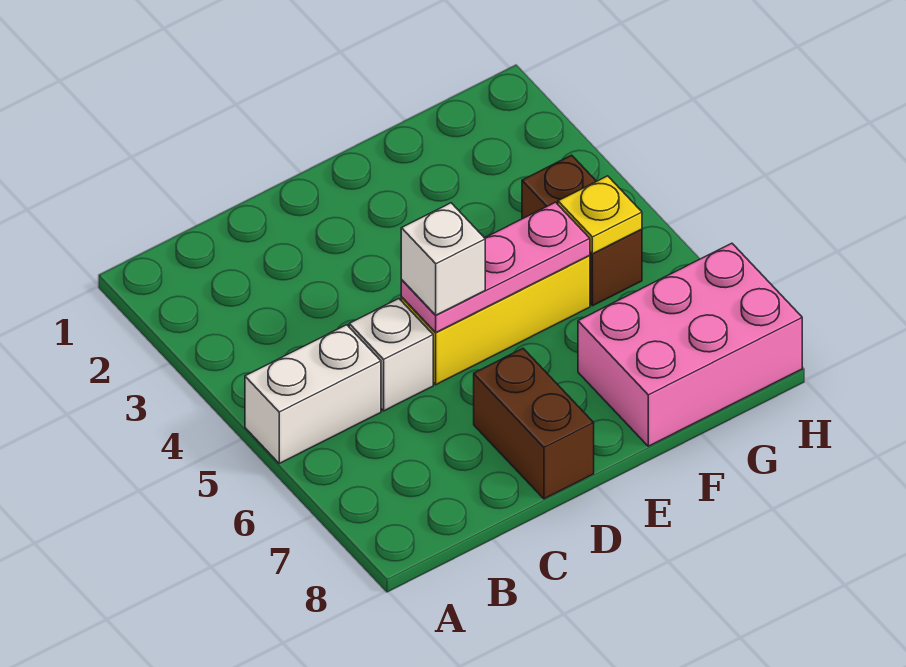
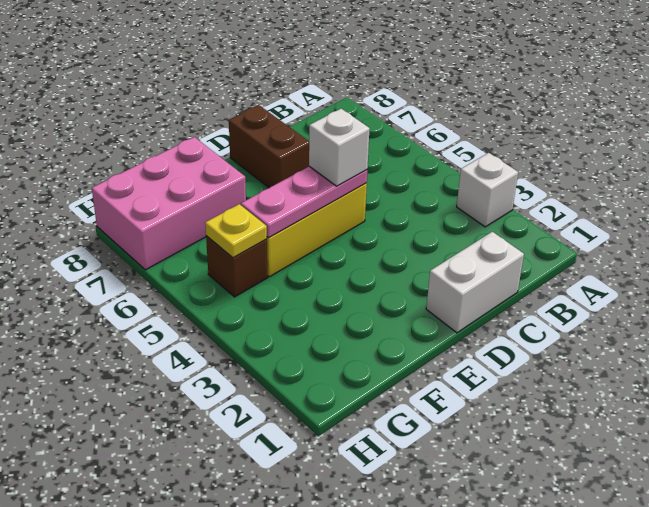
white 1x2 brick [245,325,381,463] -> white 1x2 brick moved to [426,232,524,333]
white 1x1 brick [349,299,433,411] -> white 1x1 brick moved to [457,153,518,227]
brown 1x2 brick [522,155,642,306] -> brown 1x1 brick [206,236,267,297]

